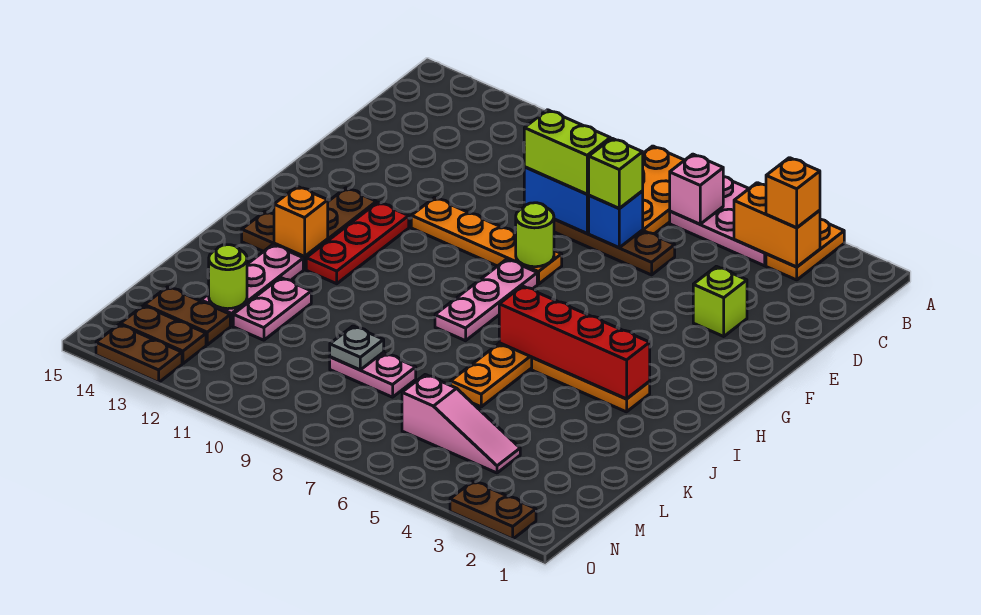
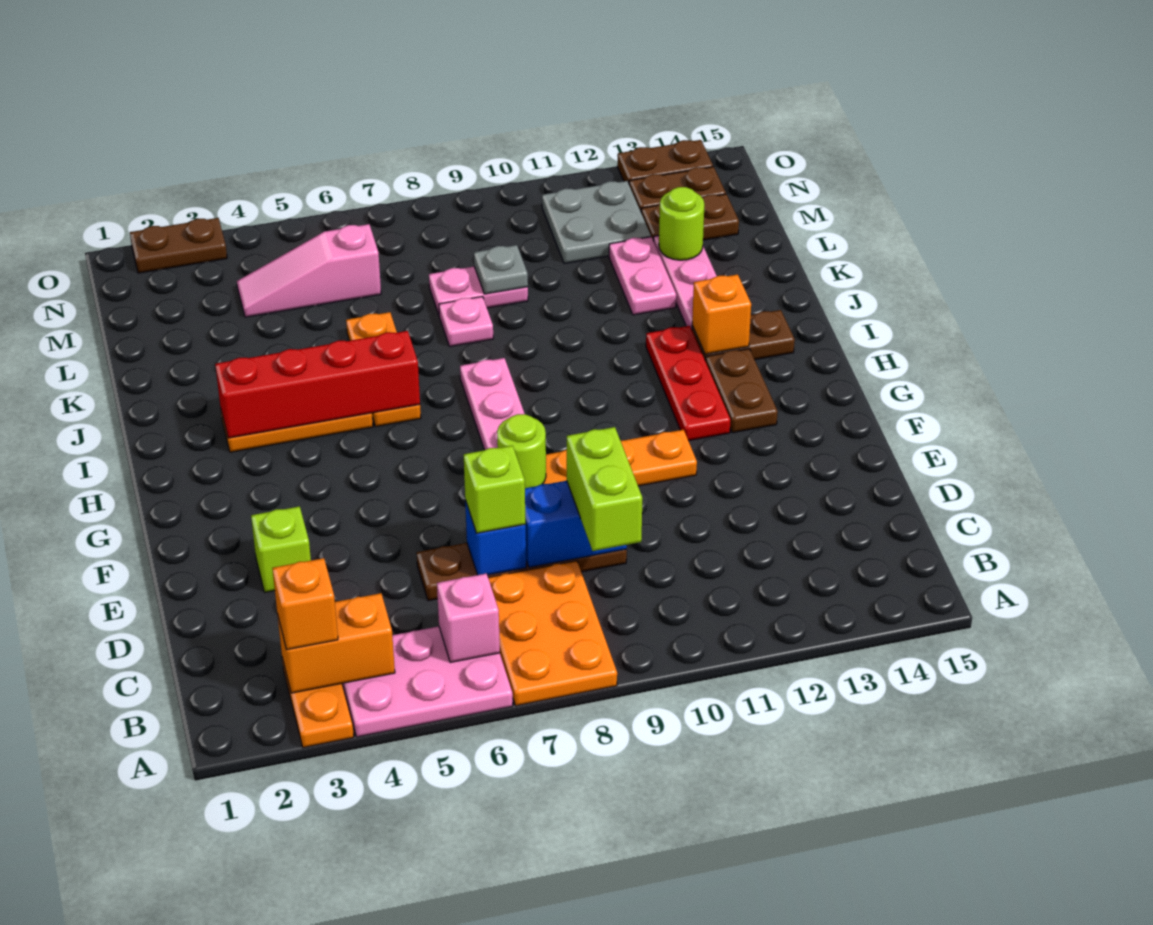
lime 1x2 brick [524,110,610,194] -> lime 1x2 brick turned to [567,427,642,551]
none -> pink 1x1 plate [439,297,493,346]
none -> grey 2x2 plate [542,181,651,264]

